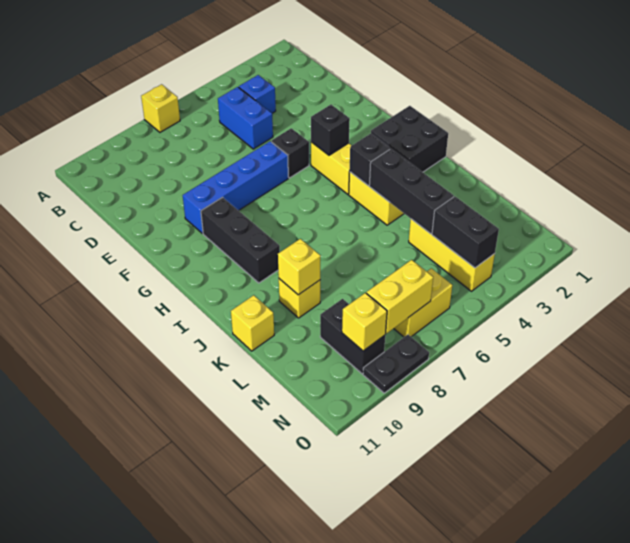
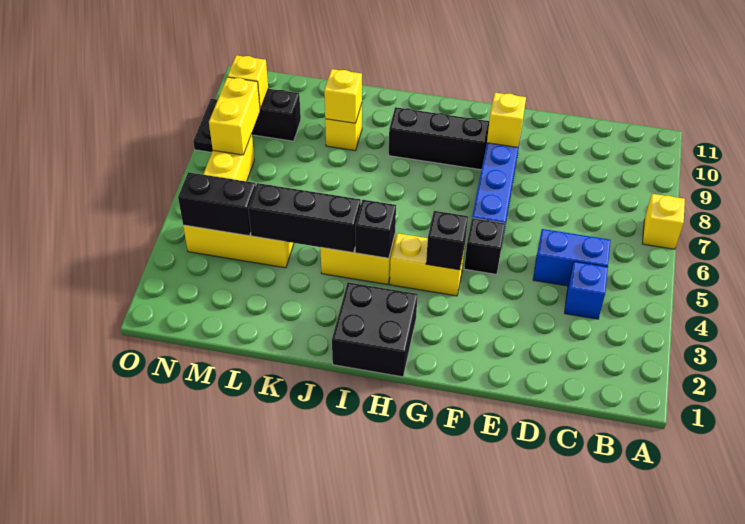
yellow 1x1 brick [231,295,274,351] -> yellow 1x1 brick moved to [487,93,526,147]

